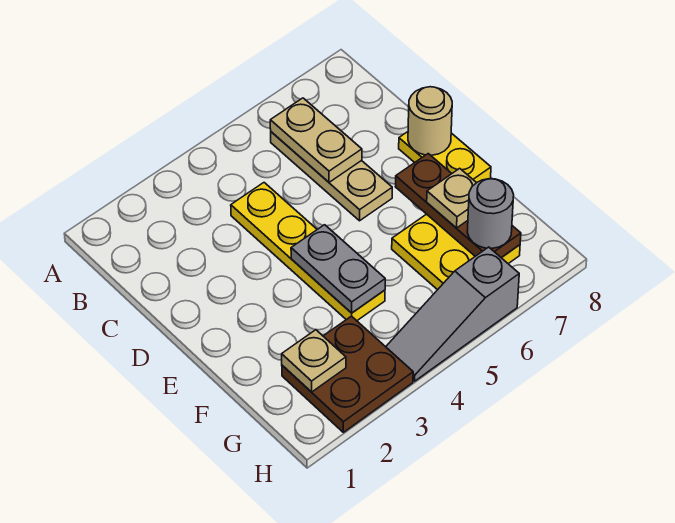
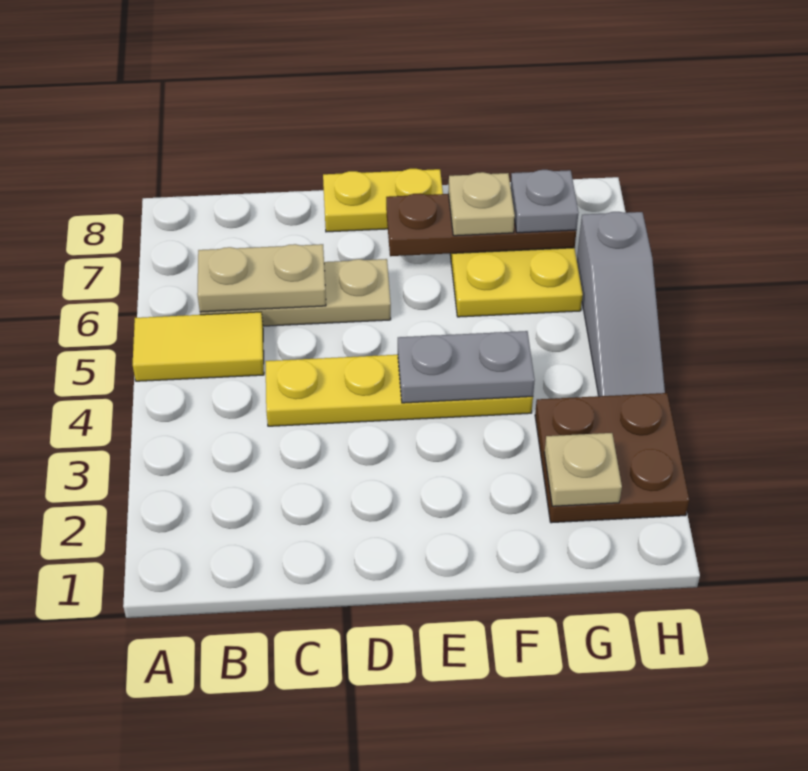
none -> yellow 1x2 tile [133,312,264,381]
tan 1x1 round brick [408,87,452,155] -> none
grey 1x1 round brick [467,179,514,248] -> grey 1x1 plate [511,170,578,233]

